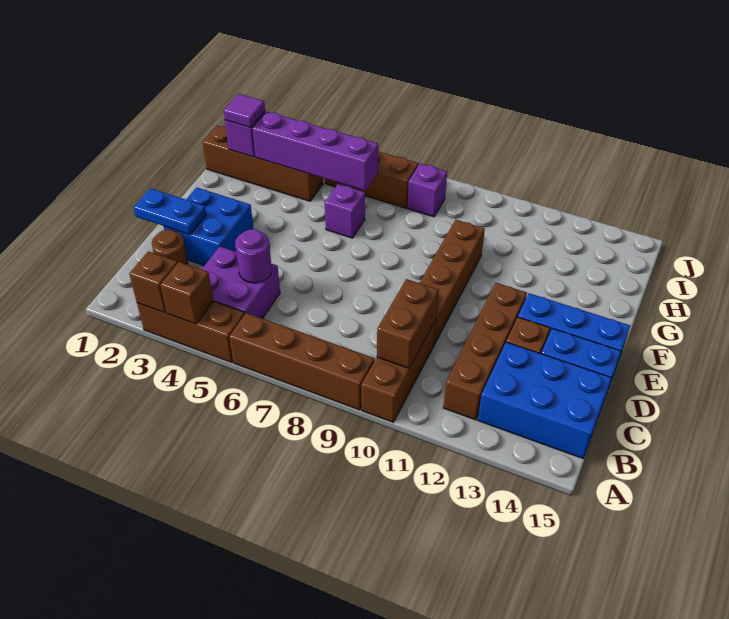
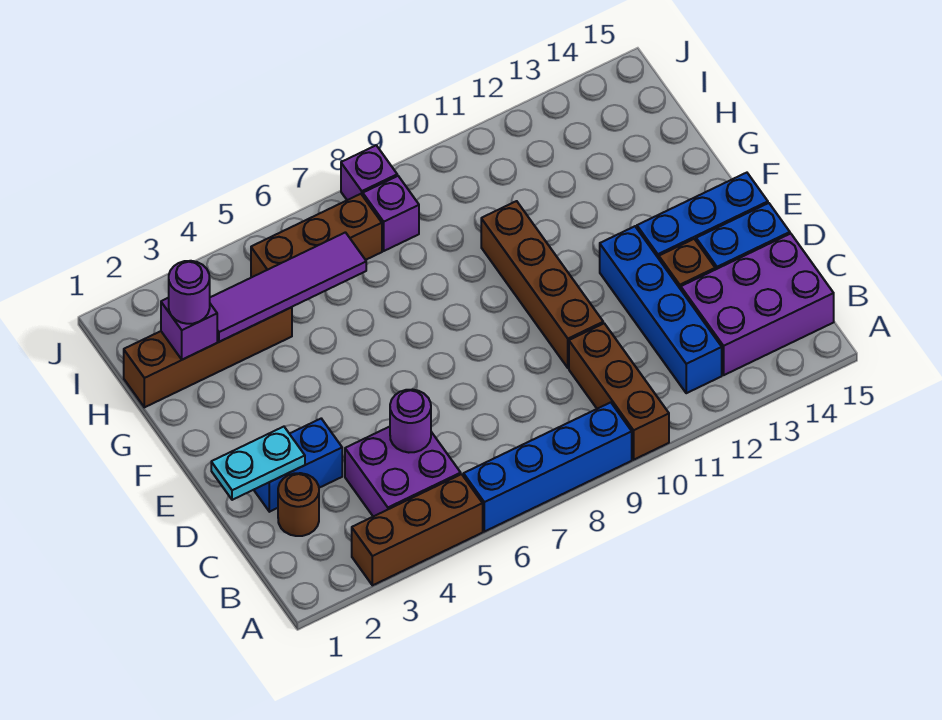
brown 1x1 brick [129,251,178,313] -> none
brown 1x1 brick [161,262,213,324] -> none
brown 1x4 brick [229,313,374,410] -> blue 1x4 brick [463,402,632,532]
brown 1x2 brick [377,279,439,368] -> none
brown 1x4 brick [443,283,527,420] -> blue 1x4 brick [600,226,722,393]
blue 2x3 brick [478,342,612,459] -> purple 2x3 brick [681,234,834,375]
blue 1x2 plate [134,188,206,235] -> cyan 1x2 plate [211,427,305,500]
blue 2x2 brick [164,187,253,266] -> blue 1x2 brick [254,419,342,512]
purple 1x1 brick [325,184,365,238] -> purple 1x1 brick moved to [341,145,397,200]
purple 1x1 tile [224,94,265,128] -> purple 1x1 round brick [169,261,210,324]
purple 1x4 brick [252,112,378,191] -> purple 1x4 tile [210,232,366,342]

